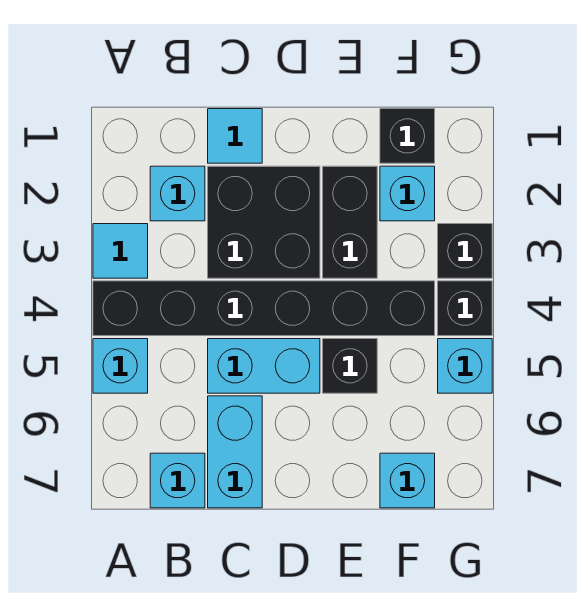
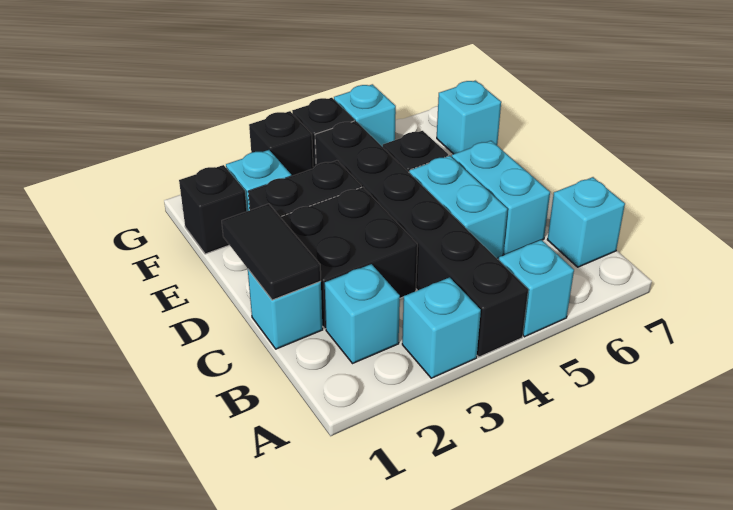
cyan 1x1 tile [93,224,148,278] -> cyan 1x1 brick [402,277,481,378]
cyan 1x1 tile [208,109,262,163] -> cyan 1x1 brick [248,270,323,349]
none -> black 1x2 tile [222,204,321,300]
cyan 1x2 brick [208,396,262,508] -> cyan 1x2 brick turned to [452,141,550,255]

